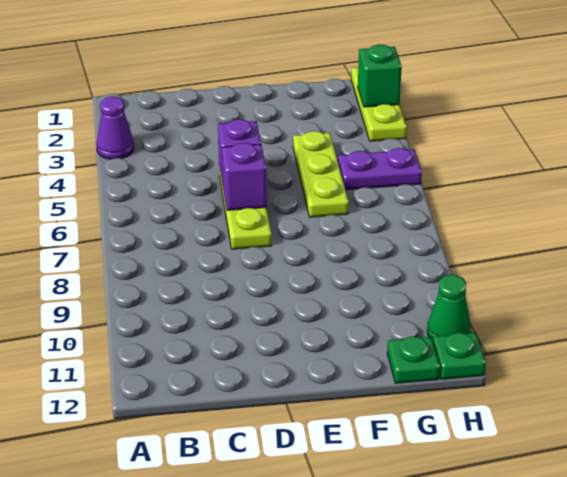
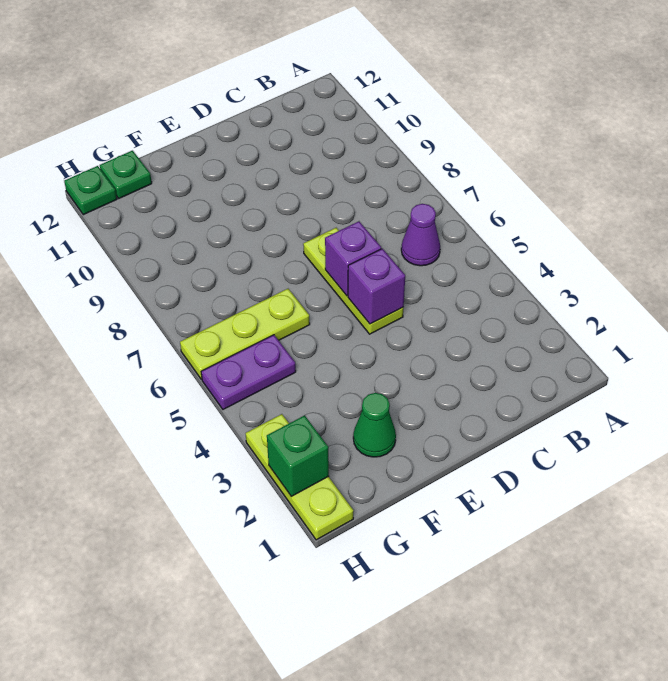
purple 1x1 cone [96,97,134,159] -> purple 1x1 cone moved to [401,204,440,266]
lime 1x3 plate [293,131,349,217] -> lime 1x3 plate turned to [180,289,310,379]
green 1x1 cone [427,275,471,341] -> green 1x1 cone moved to [353,393,396,457]

